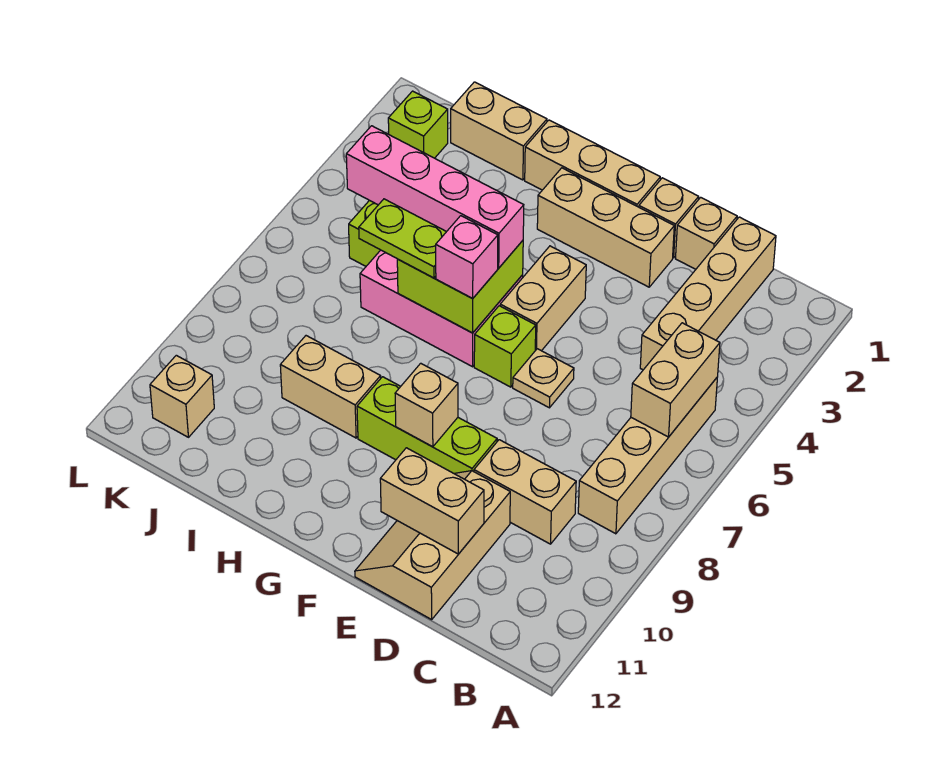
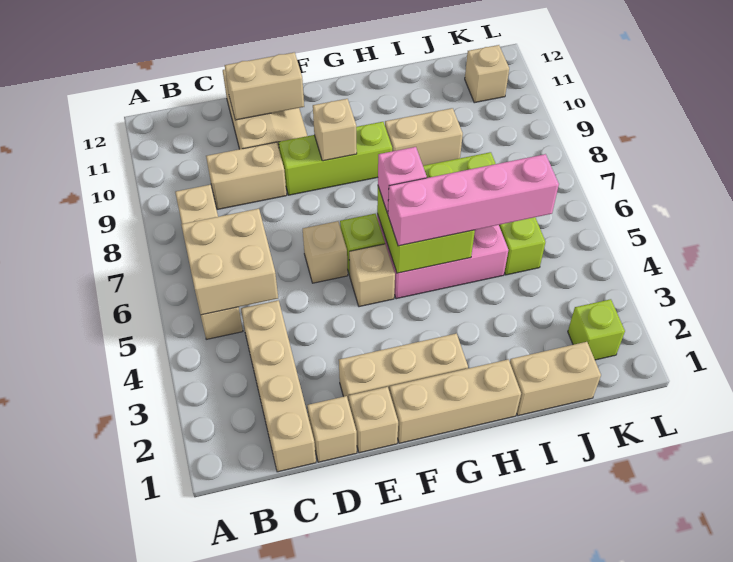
tan 1x2 brick [631,323,720,437] -> tan 2x2 brick [181,209,278,315]
tan 1x1 plate [513,349,574,408] -> tan 1x1 brick [303,221,348,283]
tan 1x2 brick [500,246,586,351] -> tan 1x1 brick [349,244,395,307]

